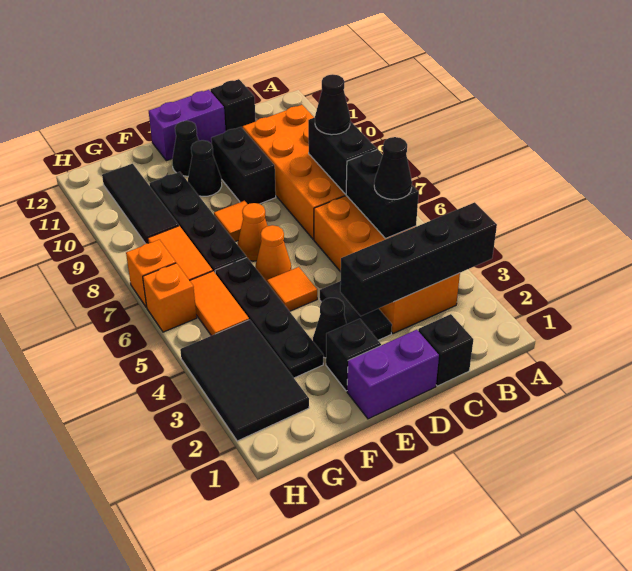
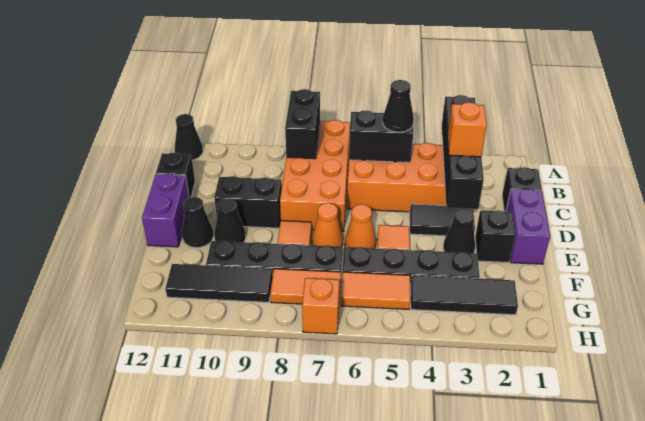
orange 2x4 brick [243,105,346,239] -> orange 2x4 brick turned to [280,120,350,231]
black 1x2 brick [308,118,377,194] -> black 1x2 brick turned to [285,89,320,159]
black 1x1 cone [315,74,350,135] -> black 1x1 cone moved to [175,114,203,160]
black 2x3 tile [180,320,309,441] -> black 1x3 tile [411,275,518,315]
orange 1x1 brick [143,263,197,332] -> orange 1x1 brick moved to [448,102,487,157]

